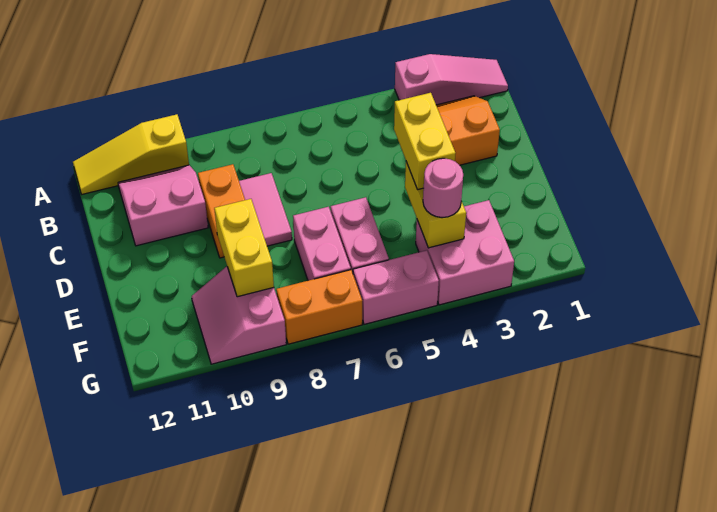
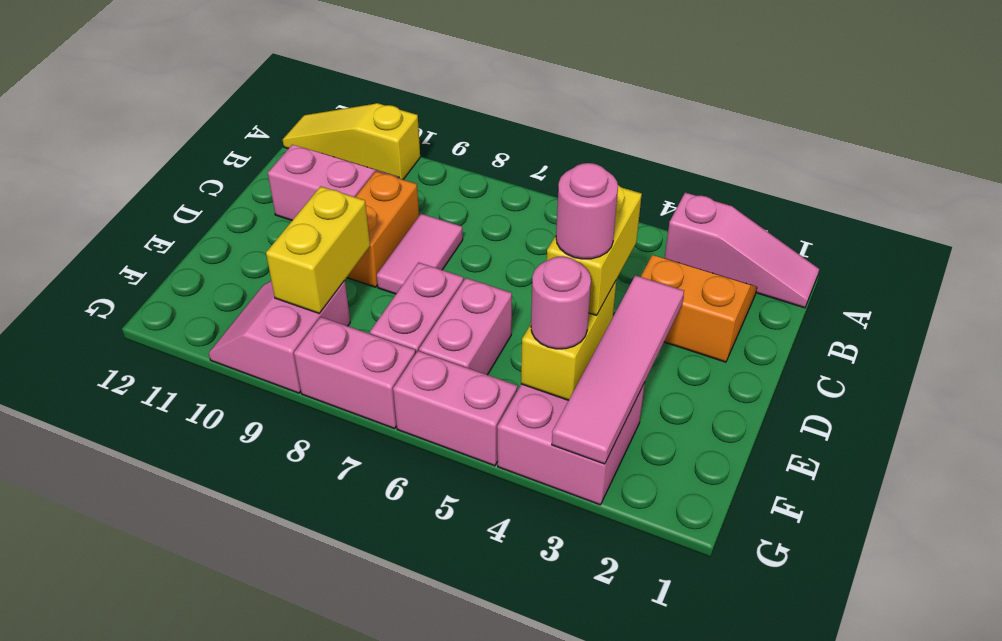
none -> pink 1x4 tile [552,275,684,464]
none -> pink 1x1 round brick [556,163,618,259]
orange 1x2 brick [276,270,362,344] -> pink 1x2 brick [294,317,416,429]

